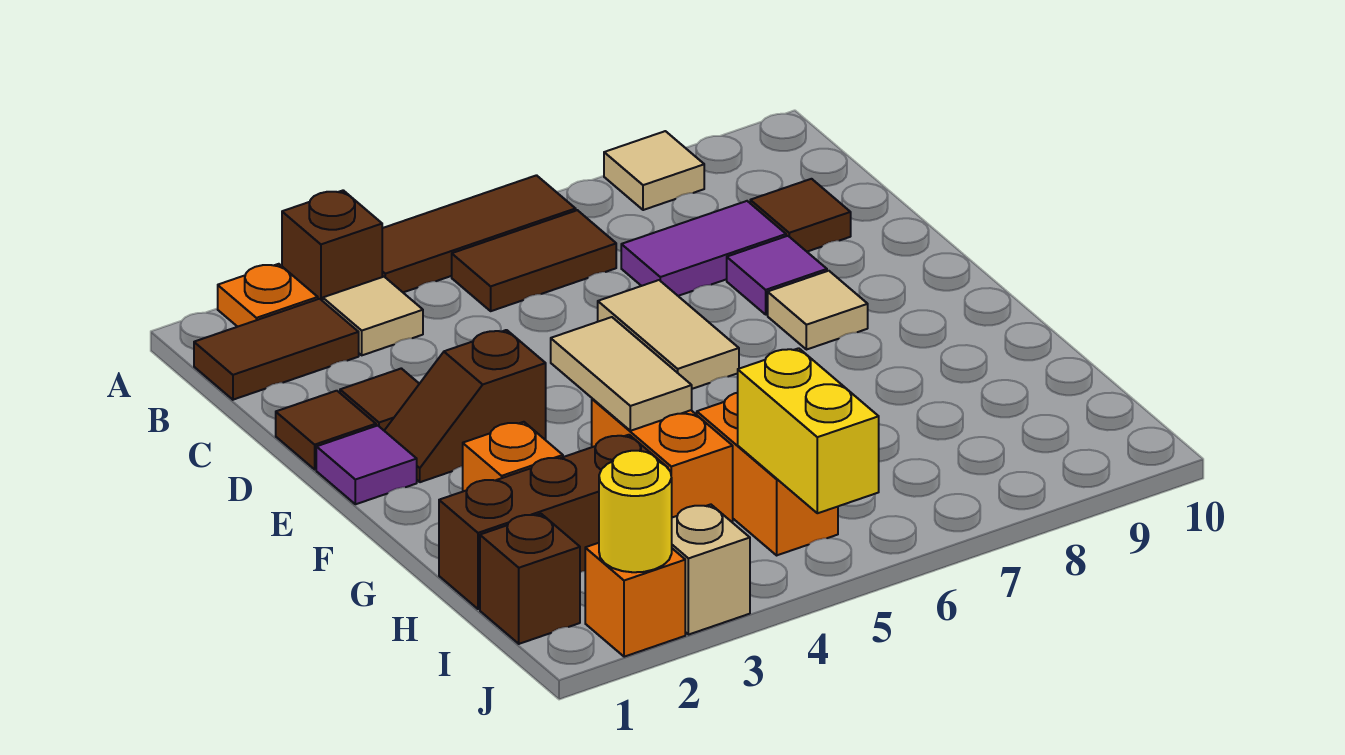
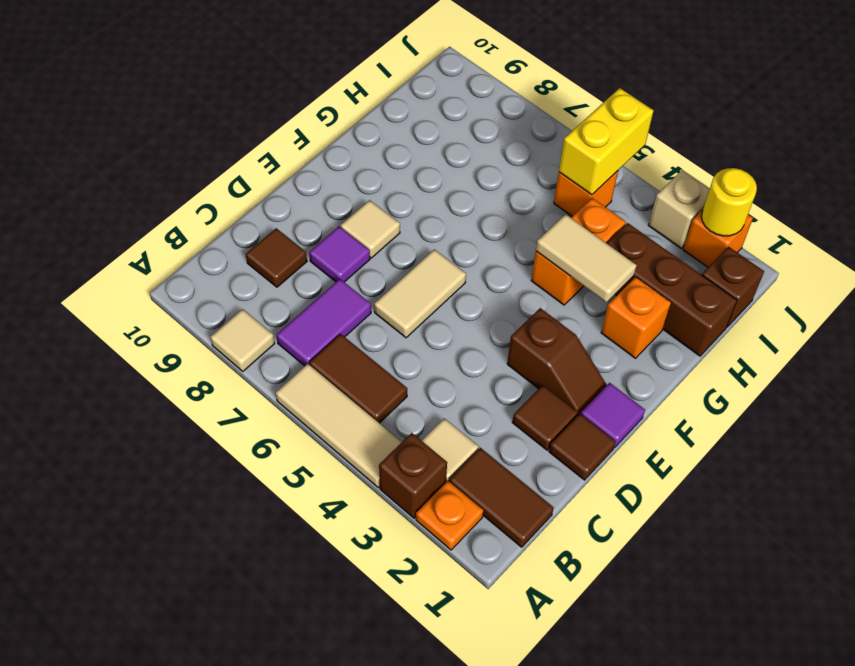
brown 1x3 tile [382,175,576,292] -> tan 1x3 tile [276,364,402,487]
purple 1x2 tile [621,201,786,296] -> purple 1x2 tile turned to [276,279,371,366]
tan 1x2 tile [551,317,692,431] -> tan 1x2 tile turned to [536,214,637,302]
orange 1x2 brick [697,393,838,555] -> orange 1x1 brick [554,171,618,216]

